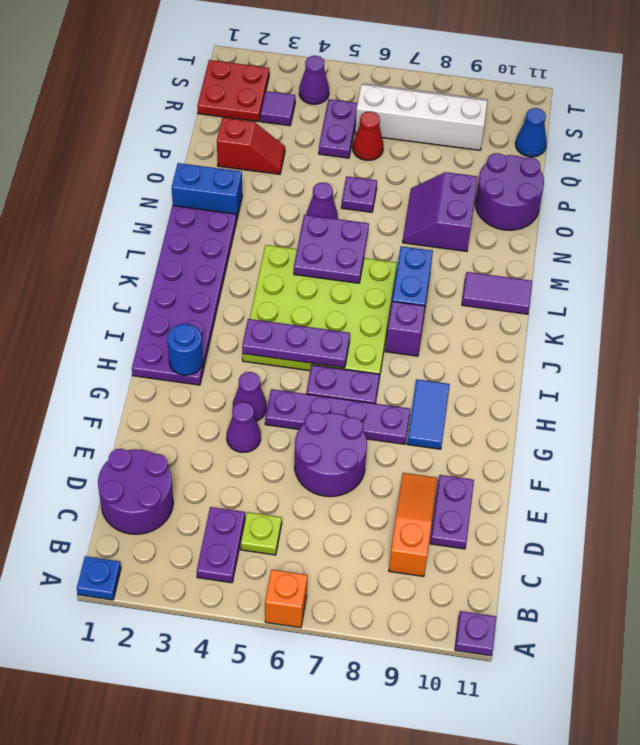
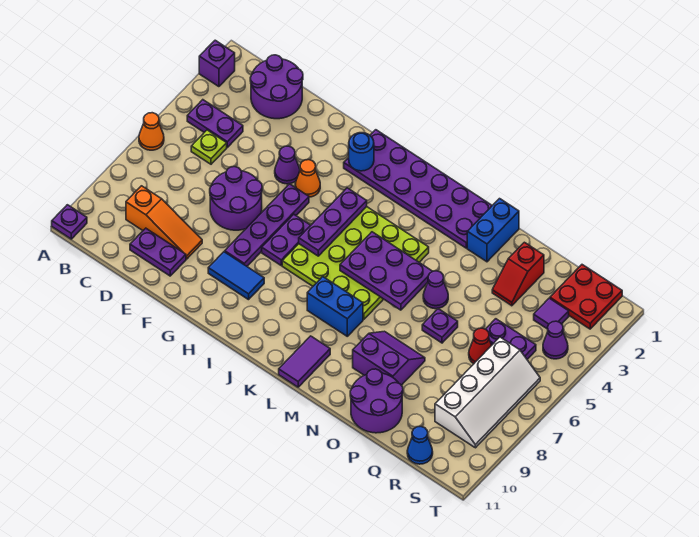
blue 1x1 plate [77,556,121,600] -> none
orange 1x1 brick [265,570,307,628] -> orange 1x1 cone [139,113,164,150]
purple 1x1 cone [233,372,267,421] -> orange 1x1 cone [295,160,320,197]
purple 1x1 brick [385,301,425,356] -> purple 1x1 brick moved to [199,40,235,87]
purple 2x2 plate [294,215,369,283] -> purple 2x3 plate [340,232,433,310]

